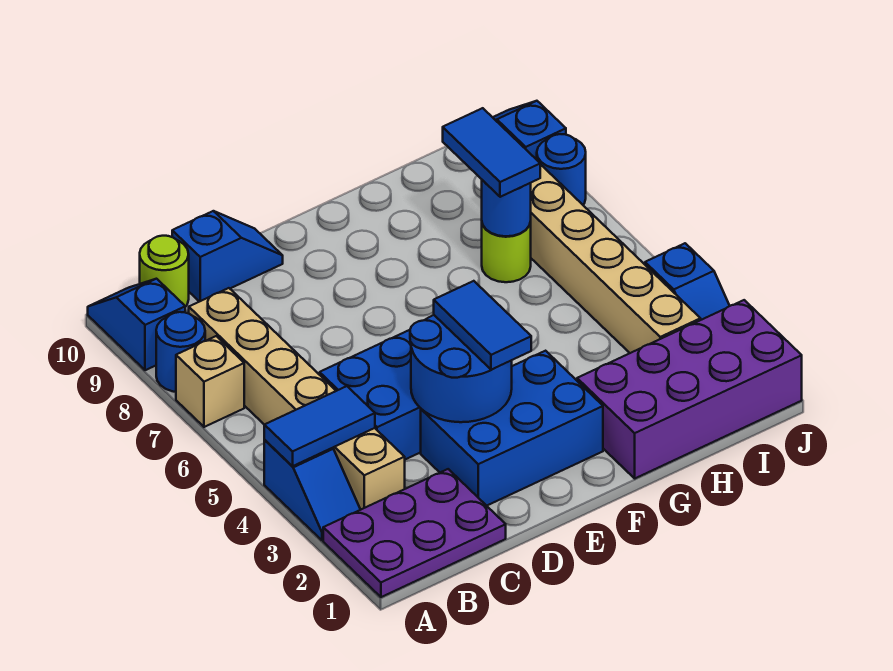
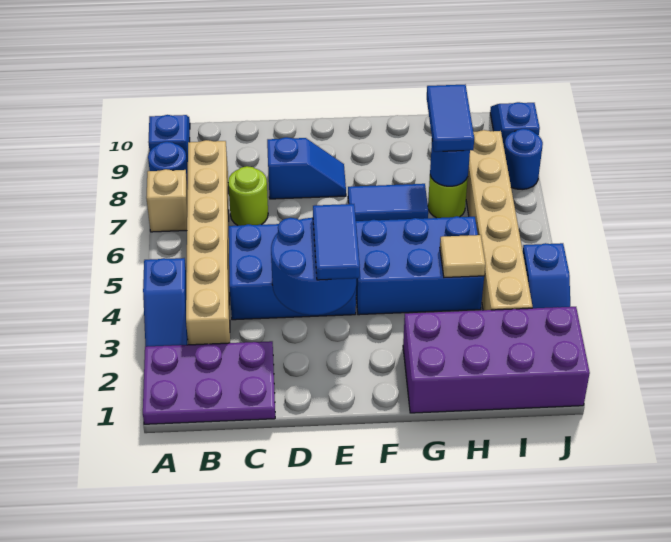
blue 1x2 tile [264,386,375,466] -> blue 1x2 tile moved to [348,184,428,221]
lime 1x1 round brick [140,236,189,307] -> lime 1x1 round brick moved to [228,166,268,226]
blue 1x2 slope [172,211,283,302] -> blue 1x2 slope moved to [267,137,346,199]
blue 2x3 brick [421,351,603,506] -> blue 2x3 brick moved to [356,216,484,315]
none -> tan 1x1 tile [440,235,485,277]

